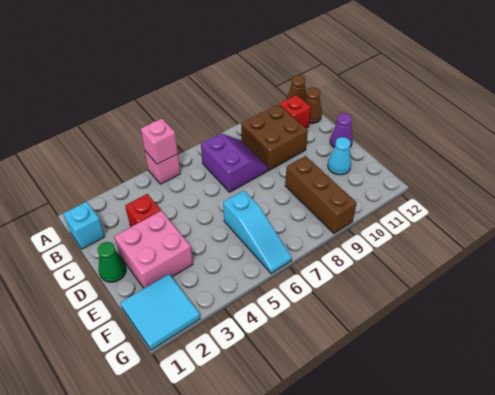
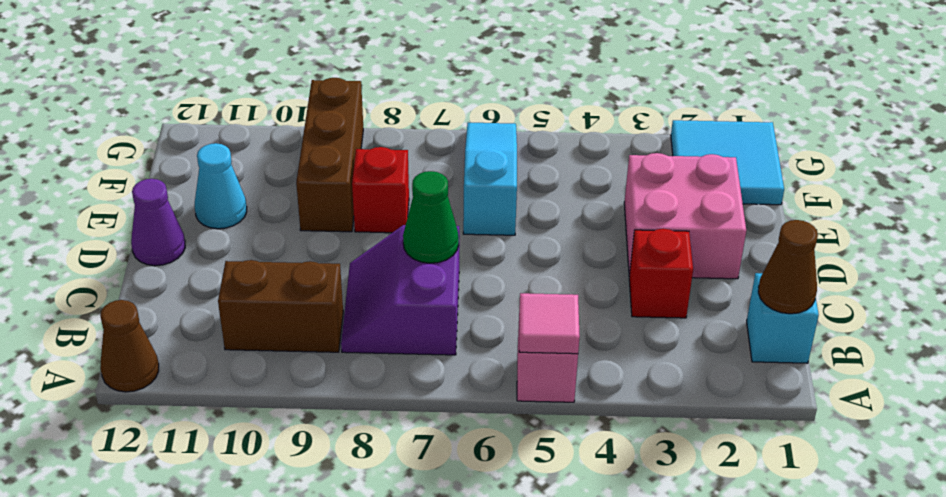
pink 1x1 brick [141,119,178,164] -> pink 1x1 tile [519,293,580,354]
brown 2x2 brick [241,104,308,170] -> brown 1x2 brick [218,260,343,352]
red 1x1 brick [279,95,311,128] -> red 1x1 brick moved to [352,147,409,233]
brown 1x1 cone [305,87,322,124] -> brown 1x1 cone moved to [758,220,818,314]
green 1x1 cone [97,242,126,282] -> green 1x1 cone moved to [403,171,459,263]

